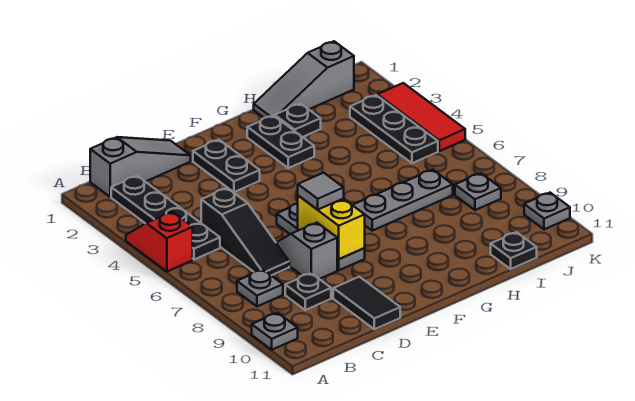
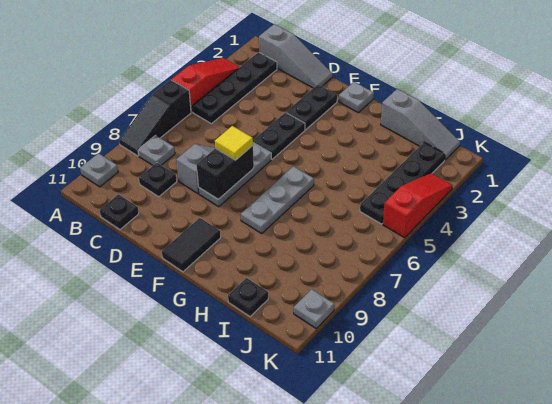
red 1x2 slope [126,212,193,272] -> red 1x3 slope [172,58,240,112]
black 1x3 slope [201,188,289,275] -> black 1x3 slope moved to [119,80,191,156]
black 1x2 tile [333,277,400,329] -> black 1x2 tile moved to [162,218,221,272]
yellow 1x2 brick [298,196,365,259] -> black 1x2 brick [197,146,254,199]
grey 1x1 tile [298,173,344,210] -> yellow 1x1 tile [215,126,253,160]
black 1x2 plate [247,115,314,168] -> black 1x2 plate moved to [253,112,305,159]
grey 1x3 plate [353,170,453,231] -> grey 1x3 plate turned to [241,166,314,233]
grey 1x3 slope [254,41,354,118] -> grey 1x3 slope turned to [381,89,460,160]
black 1x1 plate [275,104,321,137] -> black 1x1 plate moved to [100,194,139,229]
black 1x3 plate [350,95,438,163] -> black 1x4 plate [360,142,445,224]
grey 1x1 plate [455,173,501,210] -> grey 1x1 plate moved to [339,82,374,113]
red 1x3 tile [377,83,465,151] -> red 1x3 slope [383,173,453,238]

